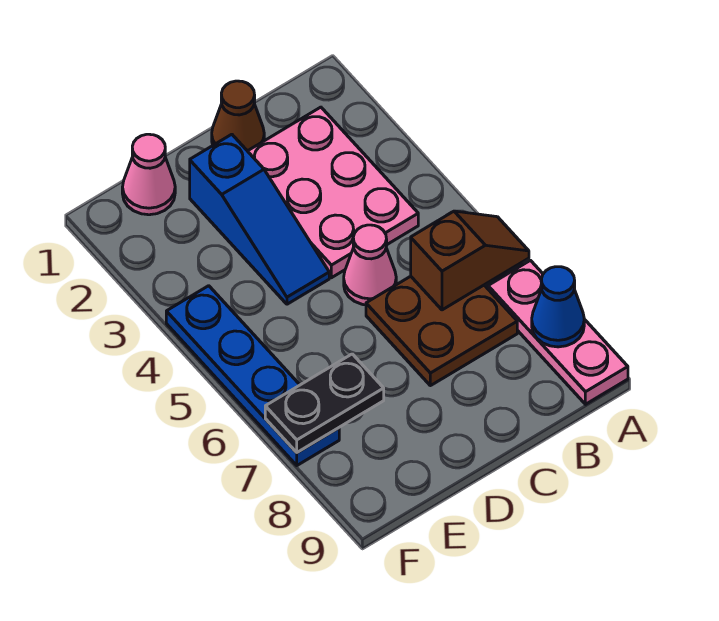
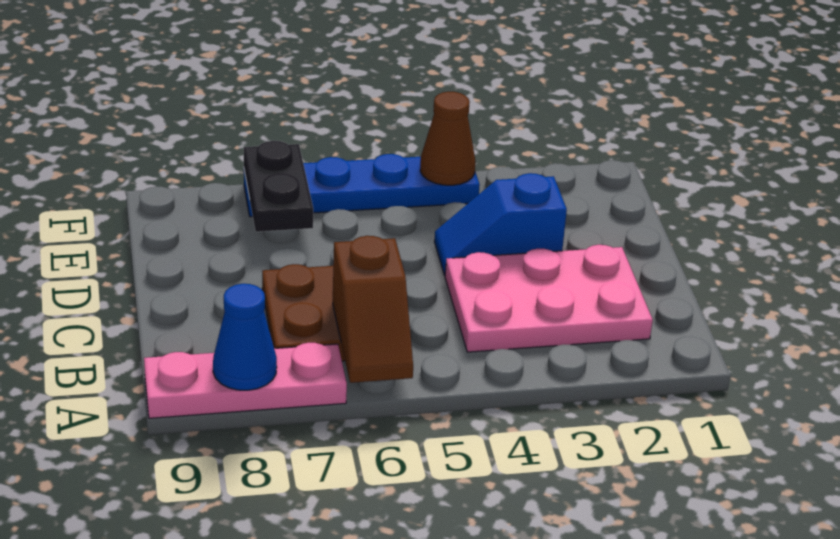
brown 1x1 cone [212,81,264,151] -> brown 1x1 cone moved to [420,92,475,185]
pink 1x1 cone [344,225,396,305] -> none
blue 1x3 slope [190,134,329,304] -> blue 1x2 slope [434,173,567,275]
pink 1x1 cone [122,134,175,215] -> none

